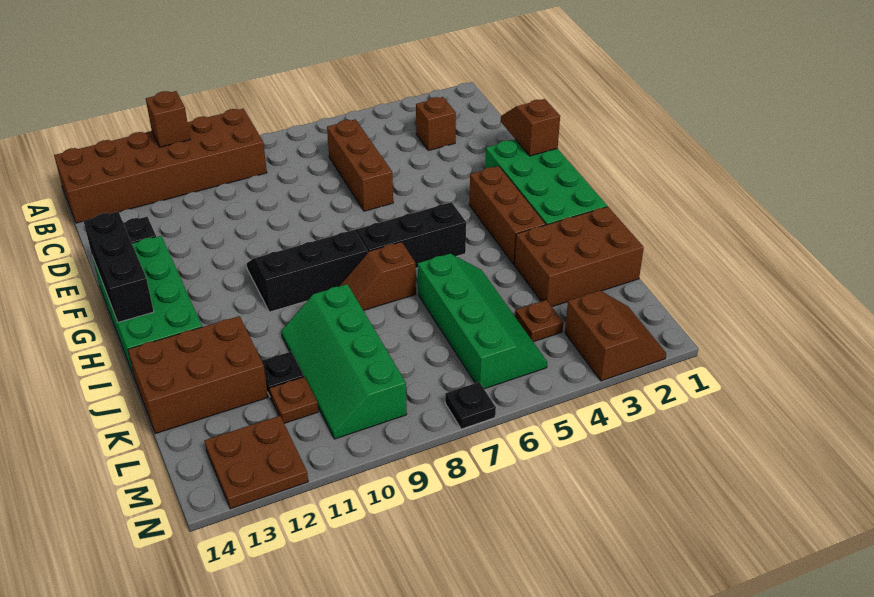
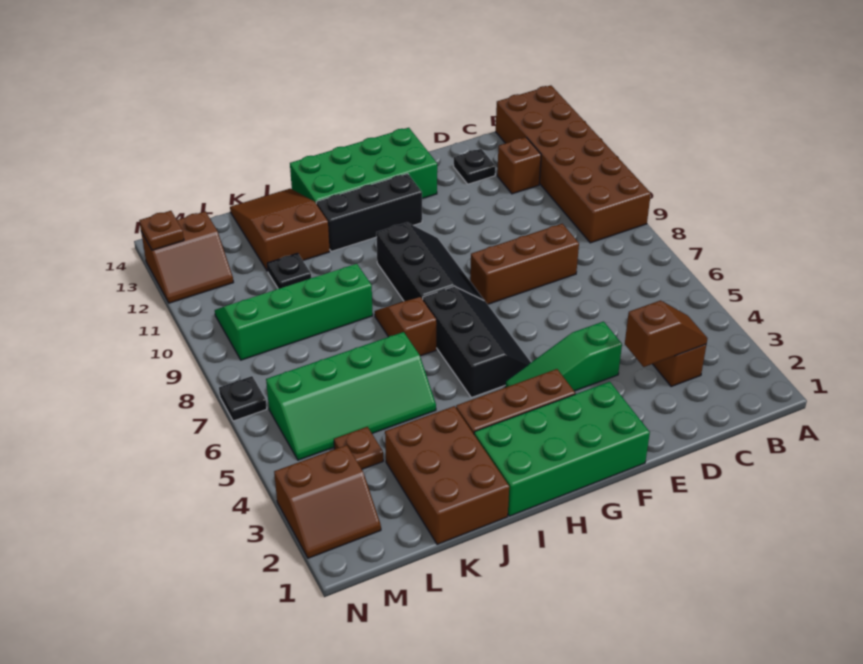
brown 1x1 brick [146,91,190,147] -> brown 1x1 brick moved to [497,137,541,194]
brown 1x3 brick [327,119,393,211] -> brown 1x3 brick moved to [470,224,579,304]
brown 1x2 slope [501,99,560,156] -> brown 1x2 slope moved to [625,300,708,367]
none -> green 1x3 slope [505,322,622,391]
black 1x3 brick [84,212,154,322] -> black 1x3 brick moved to [316,174,422,252]
brown 2x3 brick [128,316,268,434] -> brown 2x3 slope [230,189,330,271]
brown 1x1 plate [269,377,318,423] -> brown 1x1 plate moved to [139,211,184,250]
brown 2x2 plate [204,416,308,509] -> brown 2x2 slope [141,211,233,303]

